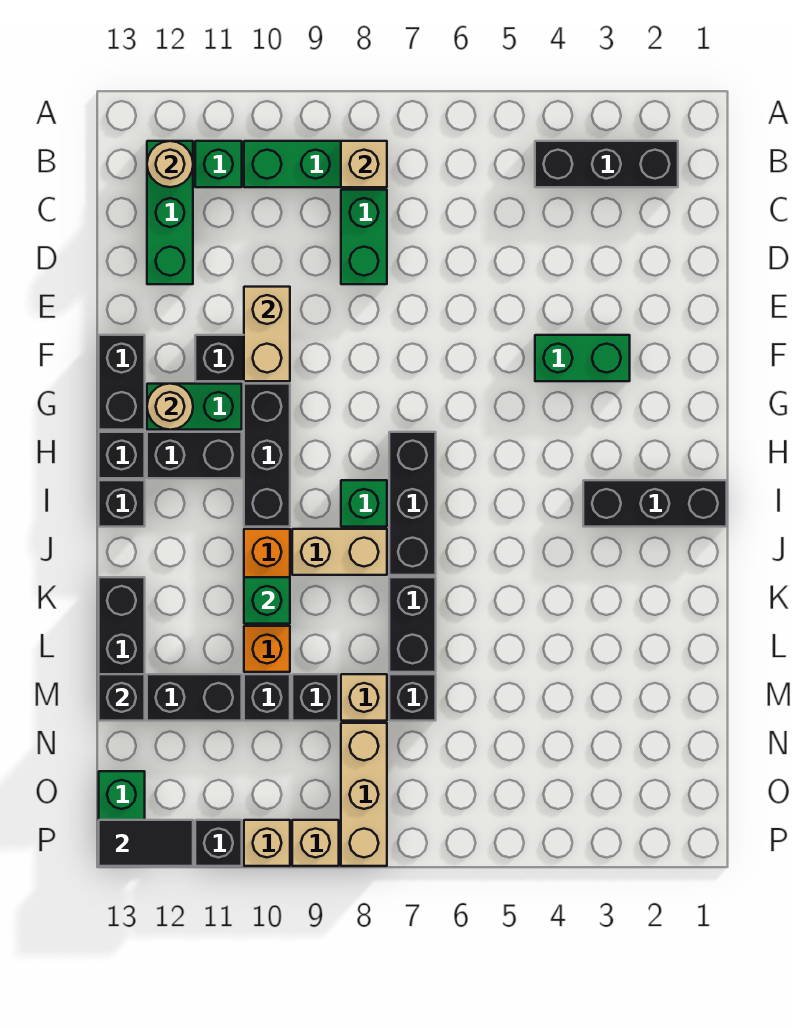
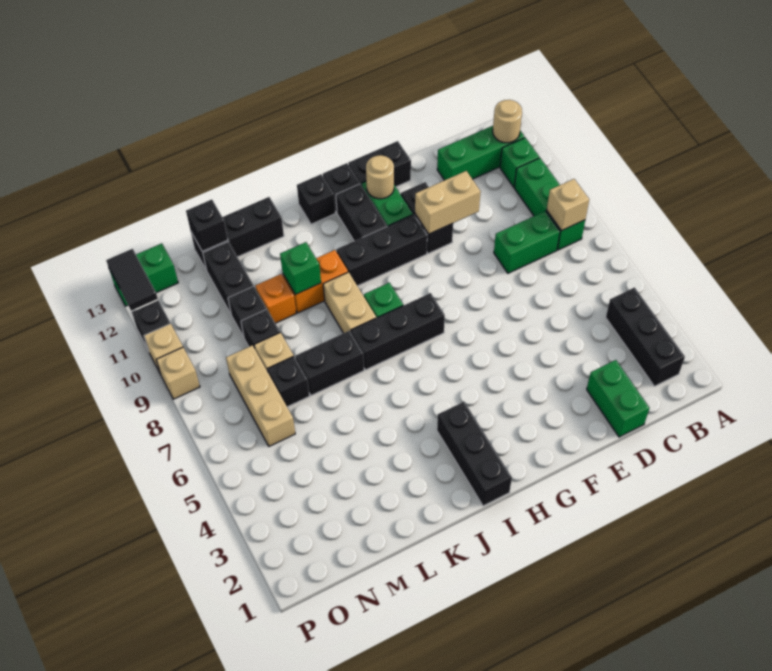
green 1x2 brick [535,335,630,381] -> green 1x2 brick moved to [587,360,649,437]
tan 1x3 brick [341,723,387,866] -> tan 1x3 brick turned to [226,345,295,446]

